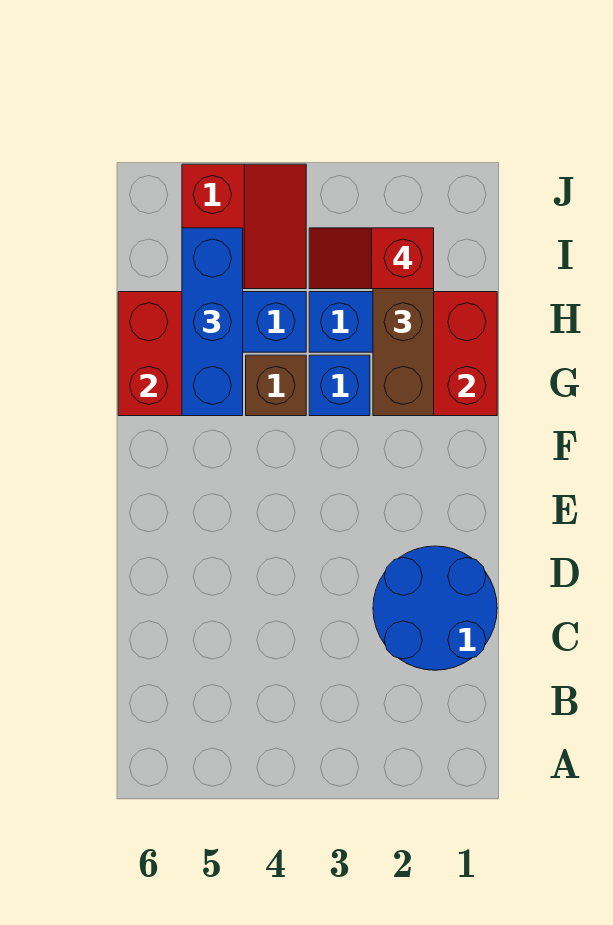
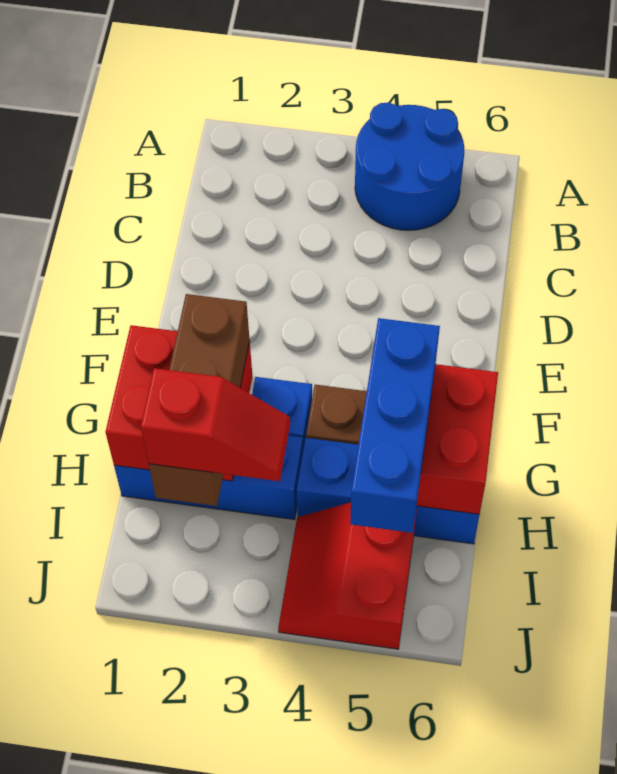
blue 2x2 round brick [373,546,497,670] -> blue 2x2 round brick moved to [355,102,464,230]

